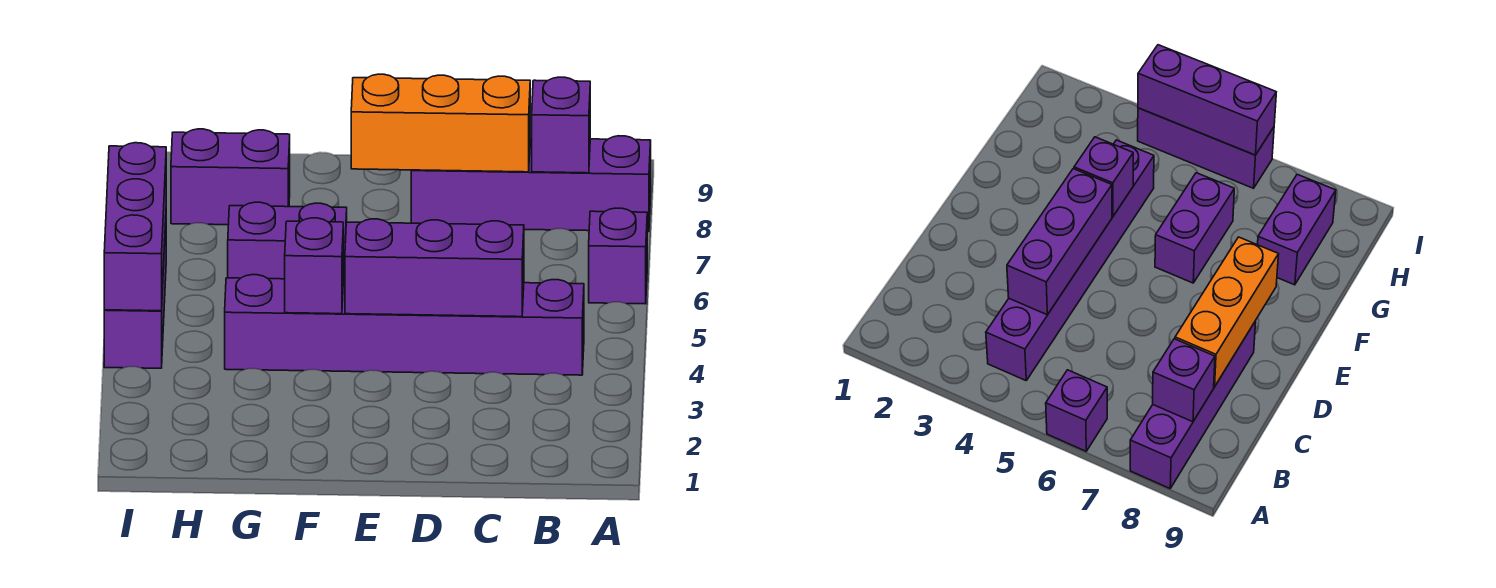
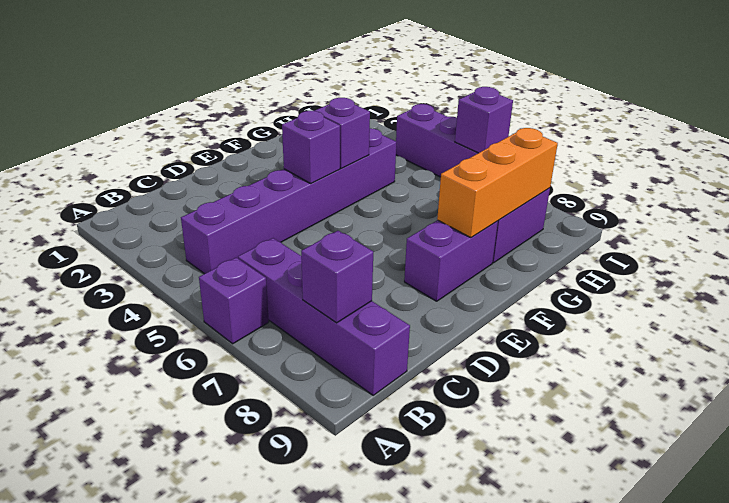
purple 1x4 brick [411,136,651,231] -> purple 1x4 brick turned to [238,238,410,395]
purple 1x3 brick [345,219,524,317] -> purple 1x1 brick [282,111,340,184]
orange 1x3 brick [351,74,530,172] -> orange 1x3 brick moved to [437,128,558,238]
purple 1x2 brick [228,202,347,280] -> purple 1x2 brick moved to [404,220,498,301]
purple 1x3 brick [104,143,166,311] -> purple 1x1 brick [455,87,513,153]

